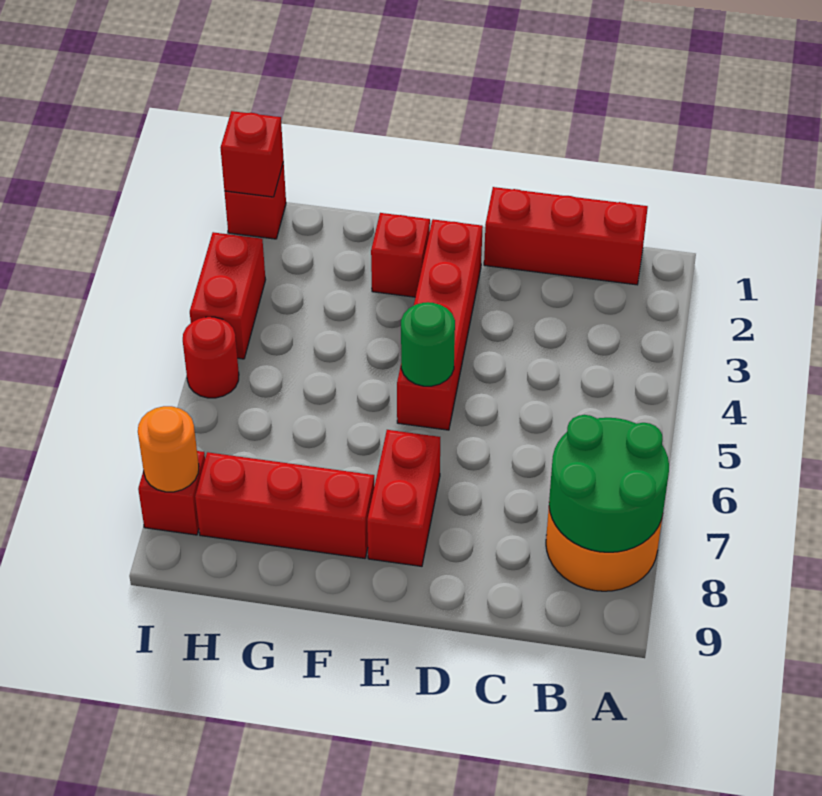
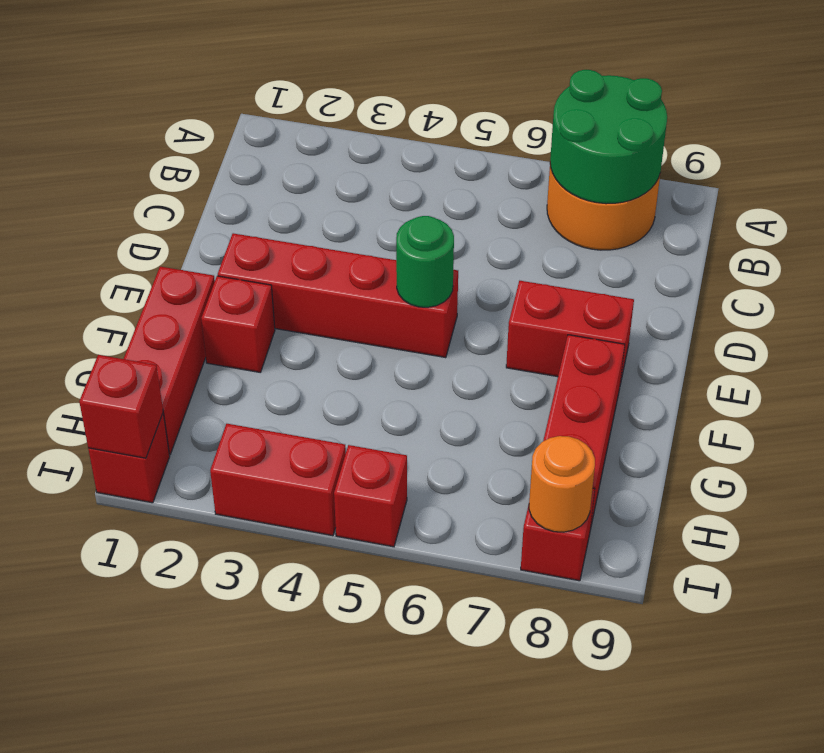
red 1x3 brick [484,187,648,285] -> red 1x3 brick moved to [124,267,215,454]
red 1x1 round brick [183,317,239,398] -> red 1x1 brick [334,445,407,547]

